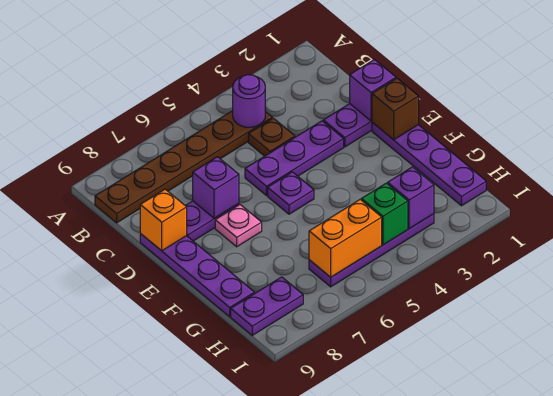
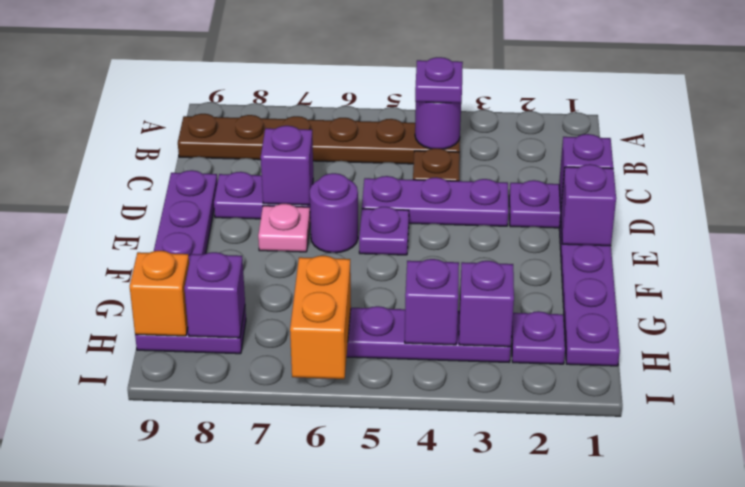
none -> purple 1x1 plate [415,57,463,103]
orange 1x1 brick [140,189,187,251] -> orange 1x1 brick moved to [130,251,189,336]
brown 1x1 brick [372,78,419,140] -> purple 1x1 brick [561,164,616,246]
none -> purple 1x1 round brick [310,173,358,253]
none -> purple 1x1 plate [512,311,565,364]
green 1x1 brick [361,183,408,245] -> purple 1x1 brick [405,259,459,345]
orange 1x2 brick [309,199,382,277] -> orange 1x2 brick turned to [290,256,351,379]
none -> purple 1x1 brick [184,252,245,338]

